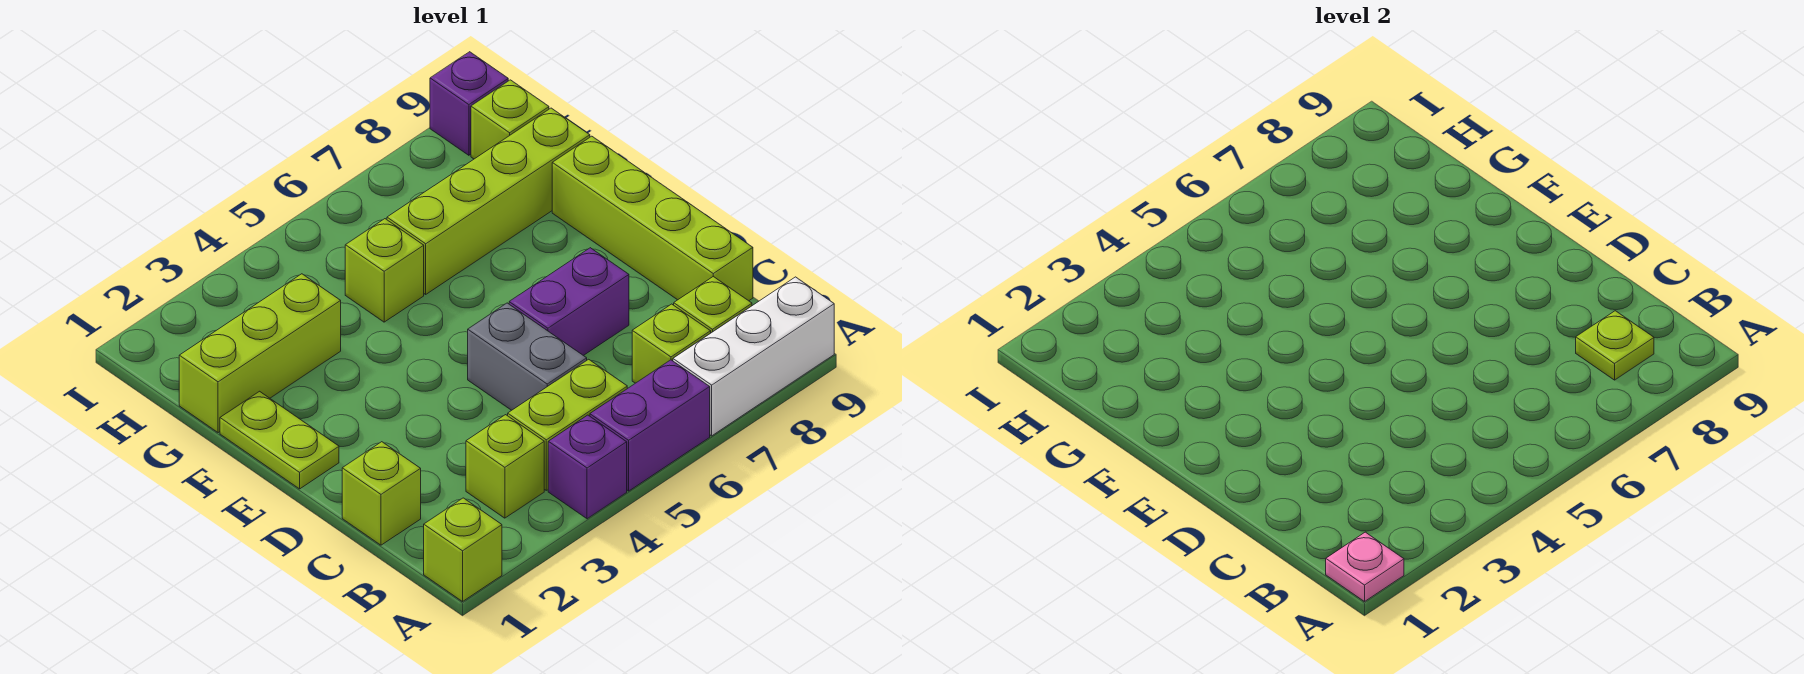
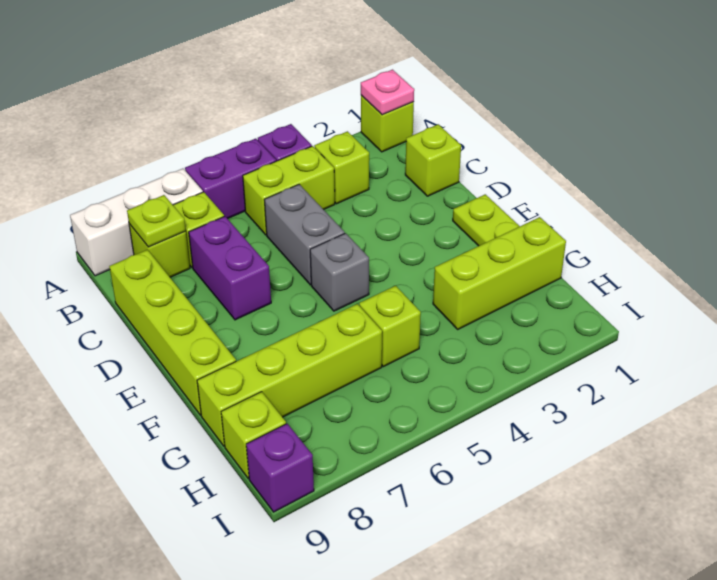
purple 1x2 brick [509,248,629,356] -> purple 1x2 brick turned to [189,216,271,320]
none -> grey 1x1 brick [310,233,369,311]

